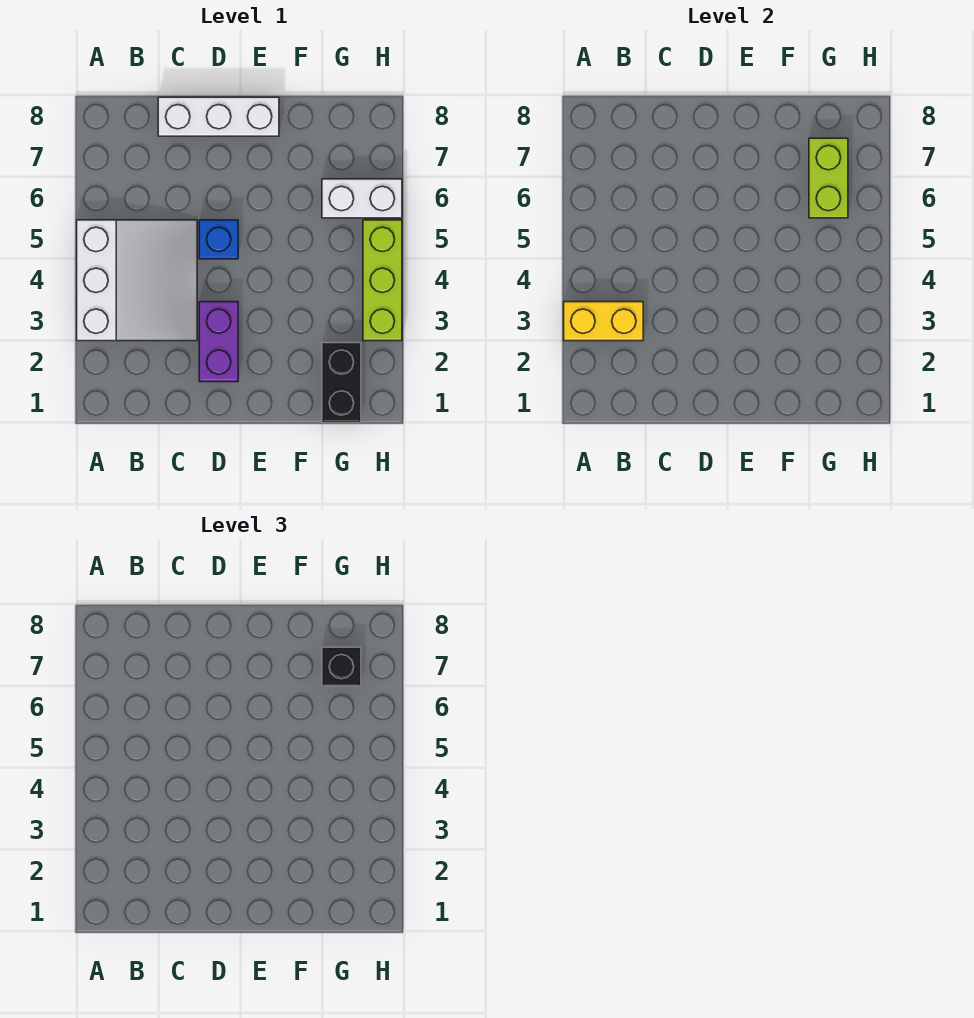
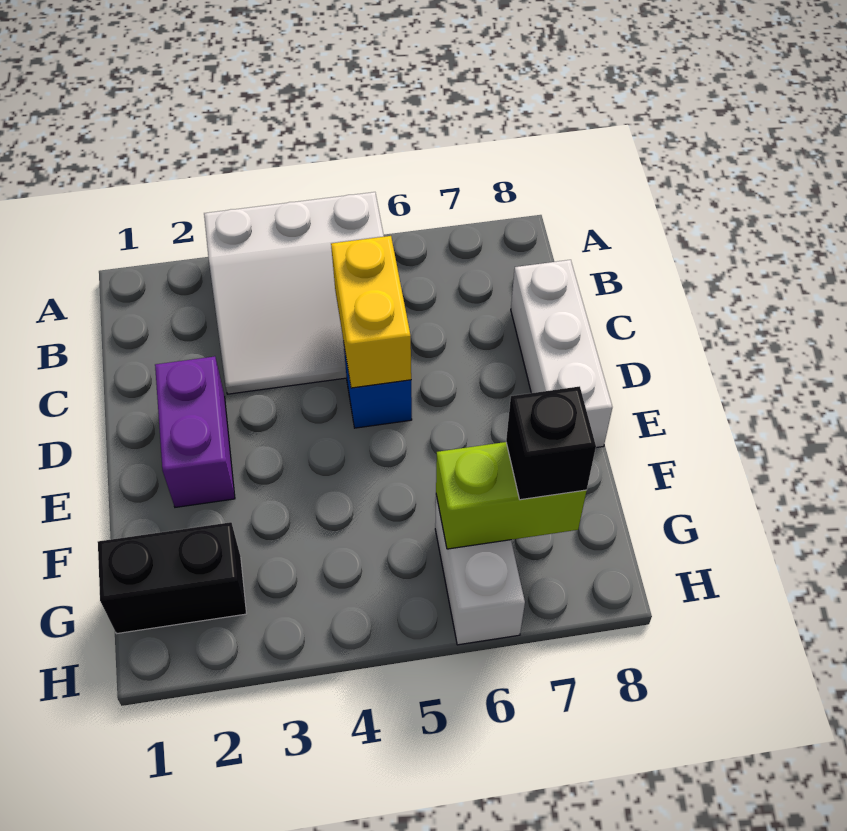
yellow 1x2 brick [564,302,643,341] -> yellow 1x2 brick moved to [331,236,411,388]
purple 1x2 brick [199,302,238,382] -> purple 1x2 brick turned to [155,356,235,507]
lime 1x3 brick [363,220,402,341] -> none

